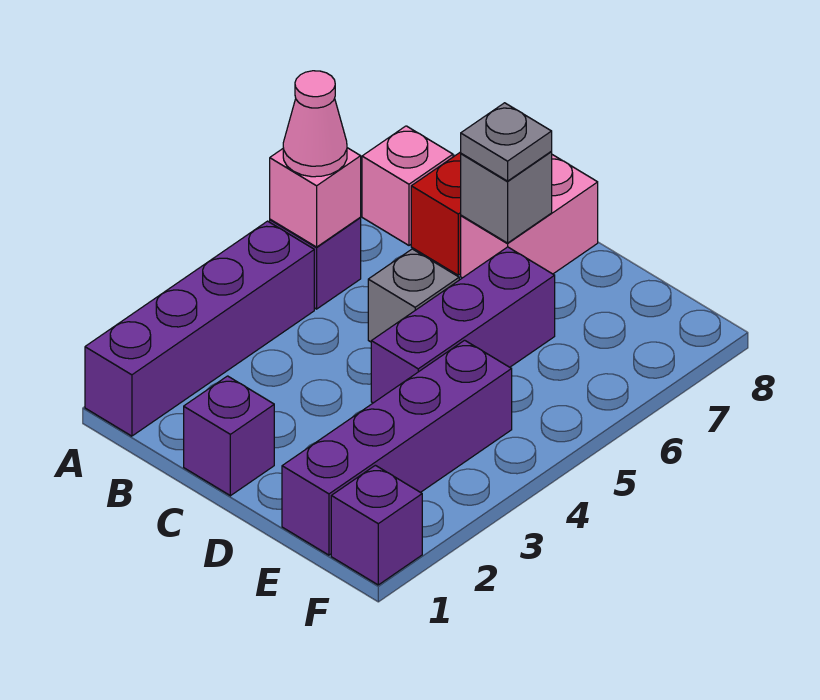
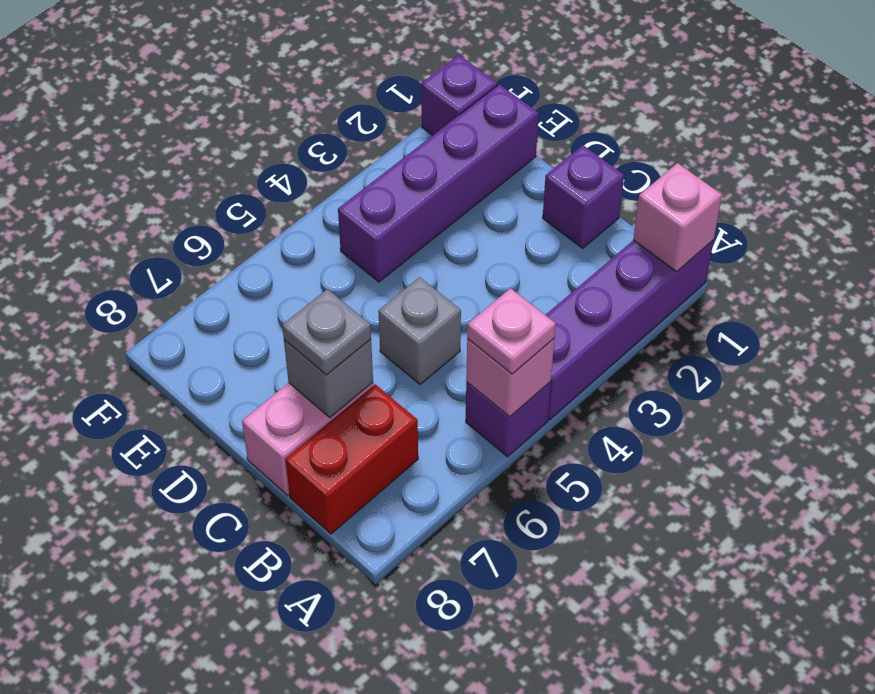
pink 1x1 cone [283,71,347,177] -> pink 1x1 plate [467,288,556,374]
pink 1x1 brick [362,126,453,245] -> pink 1x1 brick moved to [633,163,722,272]
purple 1x3 brick [371,247,555,403] -> none

